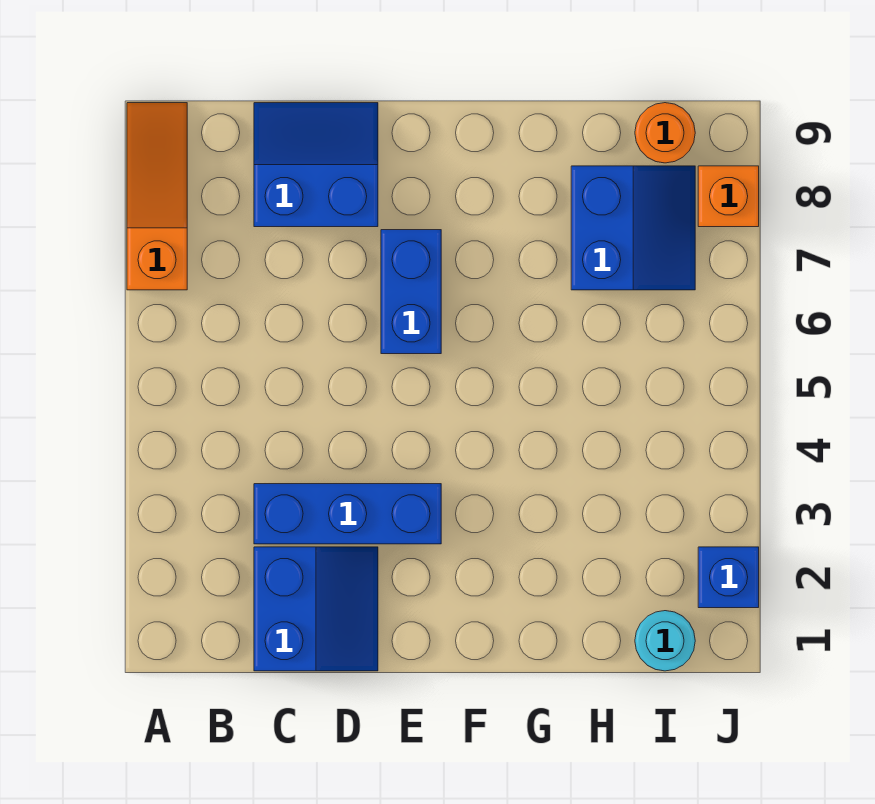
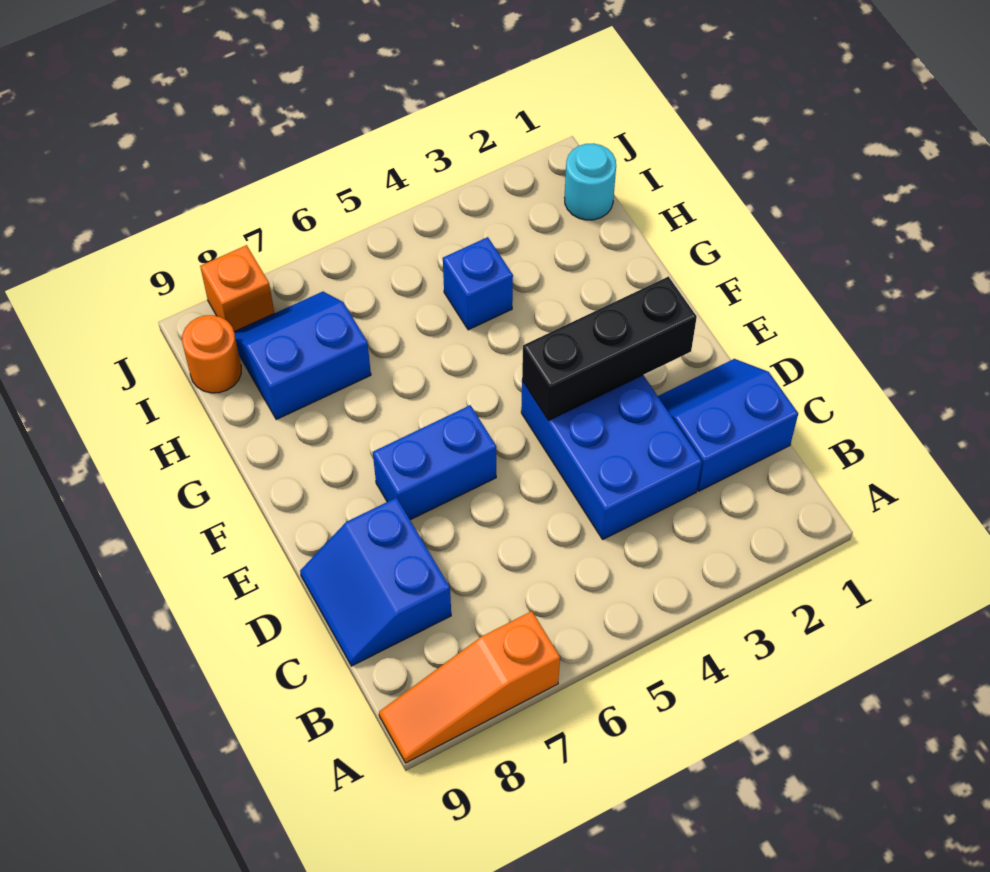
blue 1x3 brick [254,484,441,544] -> blue 2x3 brick [521,375,702,539]
none -> black 1x3 brick [522,277,697,421]
blue 1x1 brick [698,547,759,608] -> blue 1x1 brick moved to [443,237,513,330]

